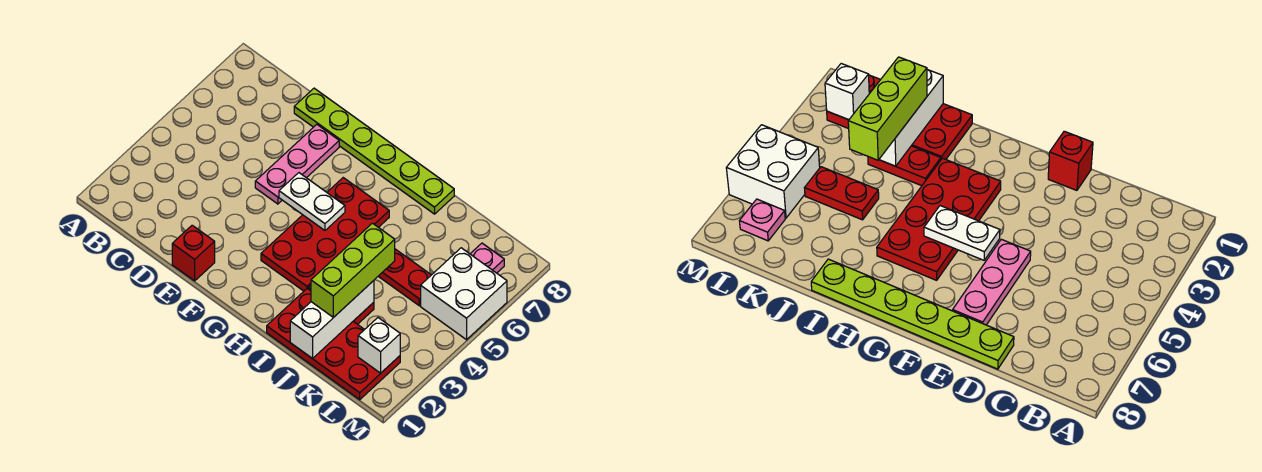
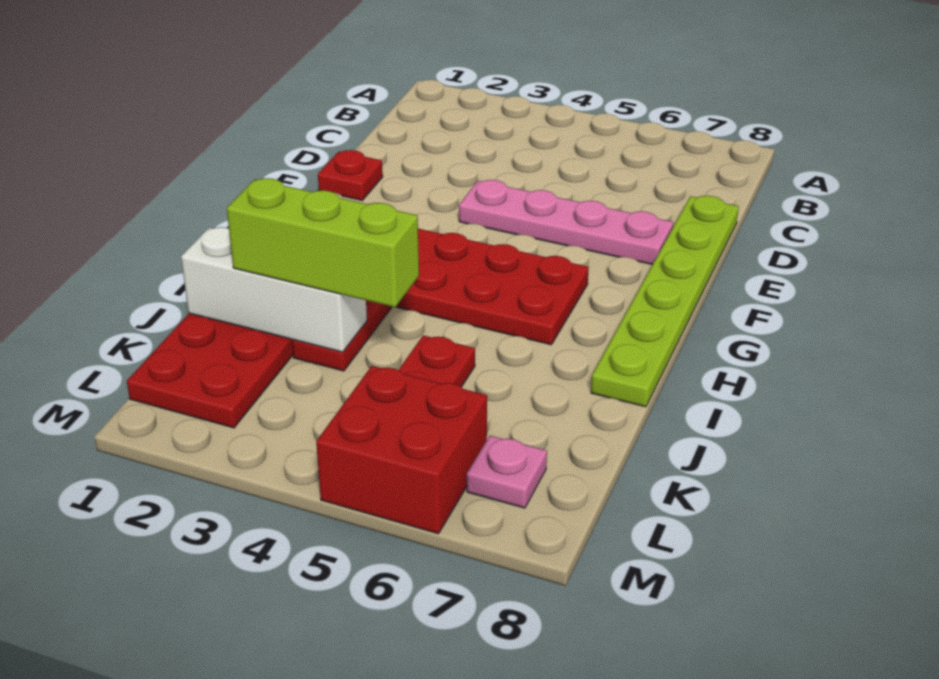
red 1x1 brick [172,225,215,281] -> red 1x1 plate [318,150,383,200]
pink 1x3 plate [255,125,339,204] -> pink 1x4 plate [459,180,673,265]
white 1x2 plate [279,173,345,230] -> none
white 1x1 brick [358,318,400,373] -> none
white 2x2 brick [421,248,507,340] -> red 2x2 brick [316,366,487,534]

